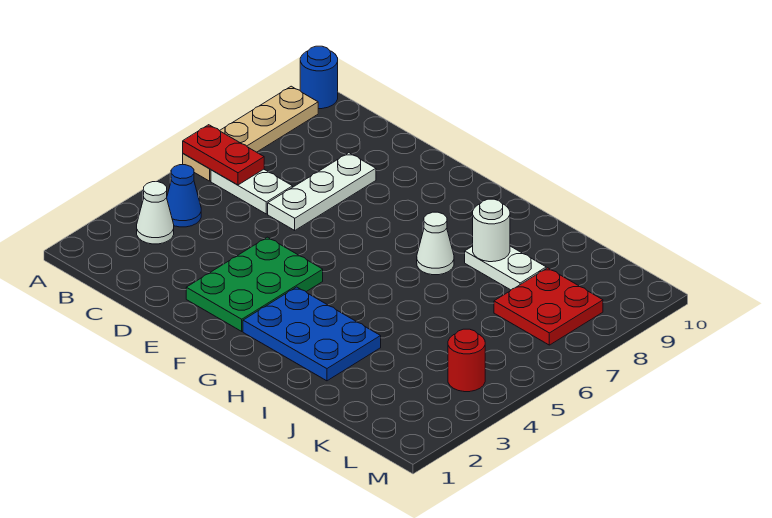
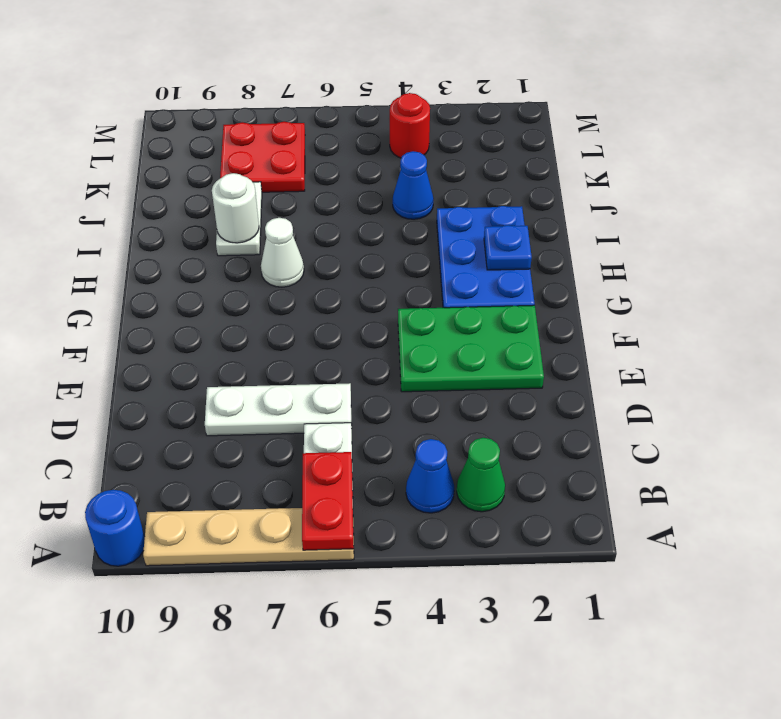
white 1x1 cone [137,182,174,244] -> green 1x1 cone [457,438,505,512]
none -> blue 1x1 plate [484,225,532,270]
none -> blue 1x1 cone [393,151,434,219]

